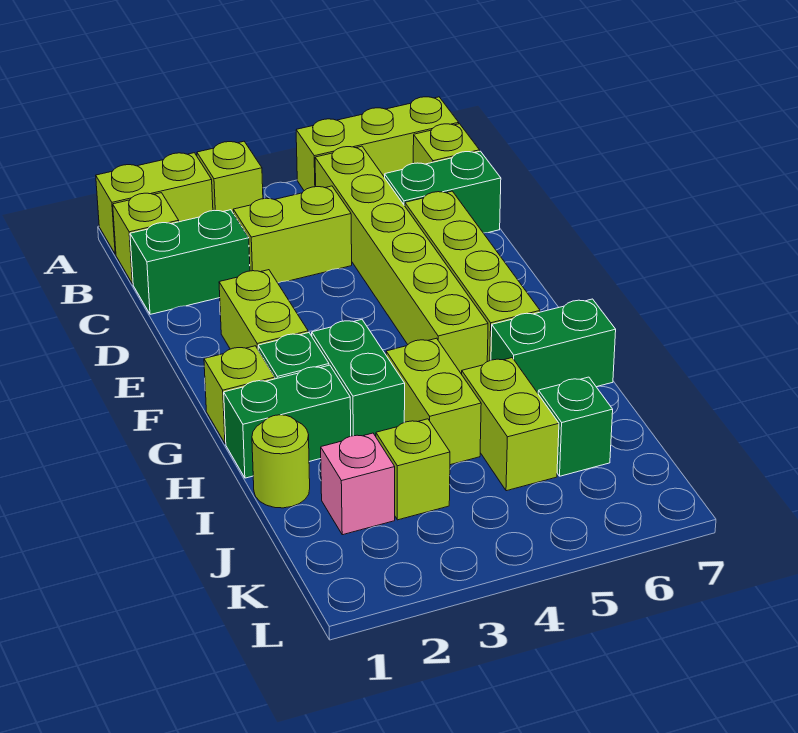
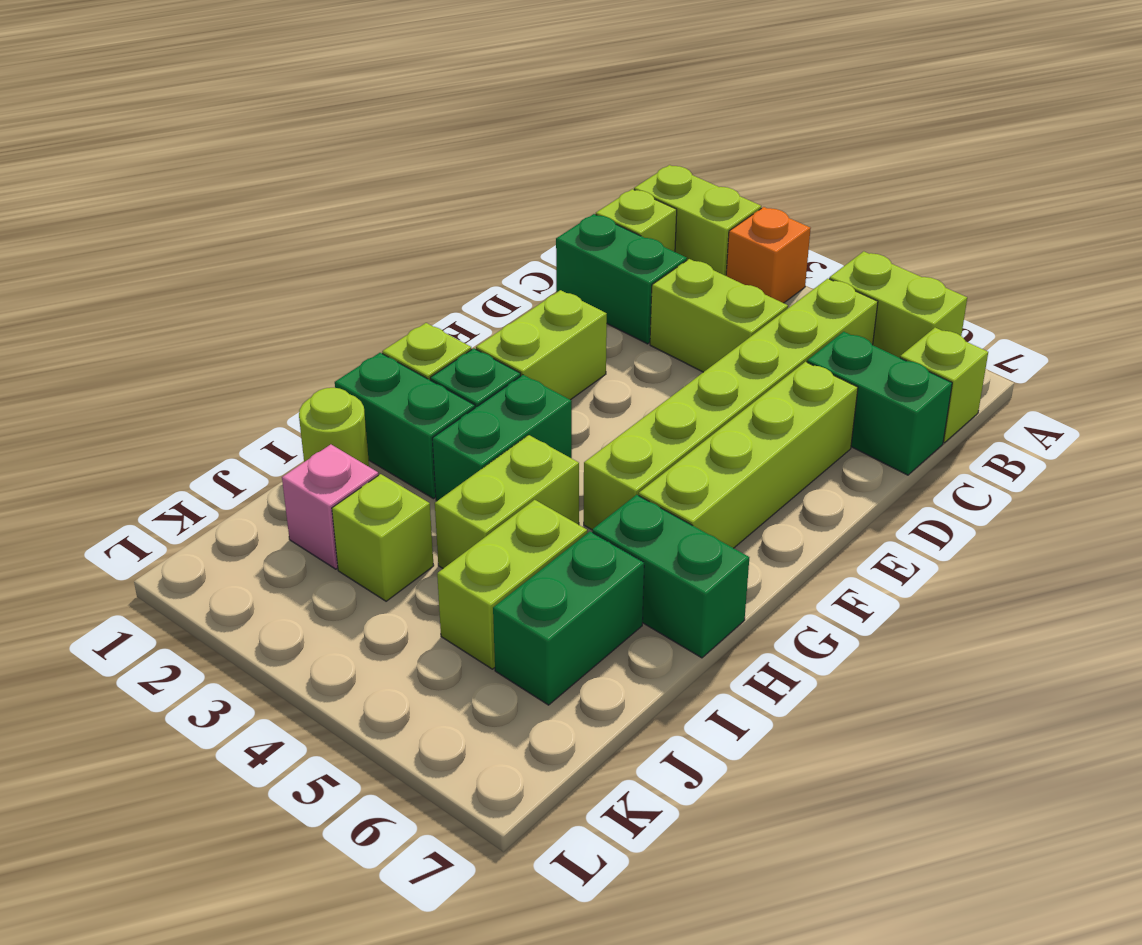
lime 1x1 brick [197,141,263,214] -> orange 1x1 brick [726,207,811,303]
lime 1x3 brick [296,97,459,191] -> lime 1x2 brick [829,251,967,358]
green 1x1 brick [538,377,613,476] -> green 1x2 brick [493,532,644,705]

